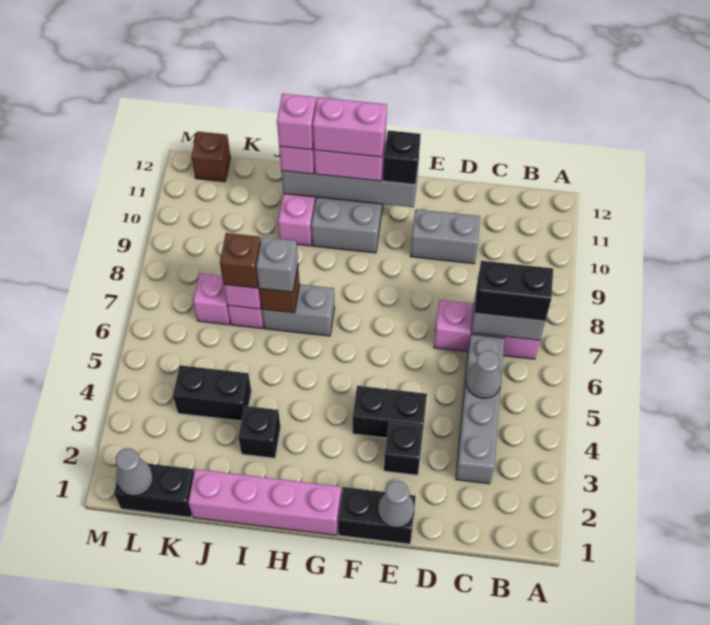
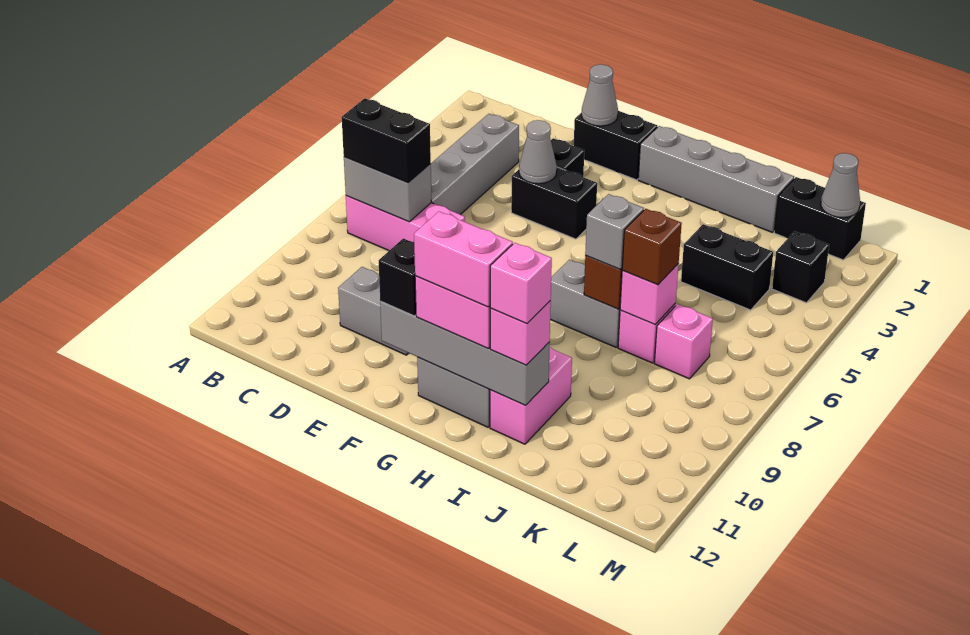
grey 1x1 cone [467,350,502,398] -> grey 1x1 cone moved to [519,120,557,184]
pink 1x4 brick [188,469,341,535] -> grey 1x4 brick [638,126,794,232]
black 1x1 brick [238,406,281,458] -> black 1x1 brick moved to [772,231,829,303]
brown 1x1 brick [191,131,231,182] -> none

